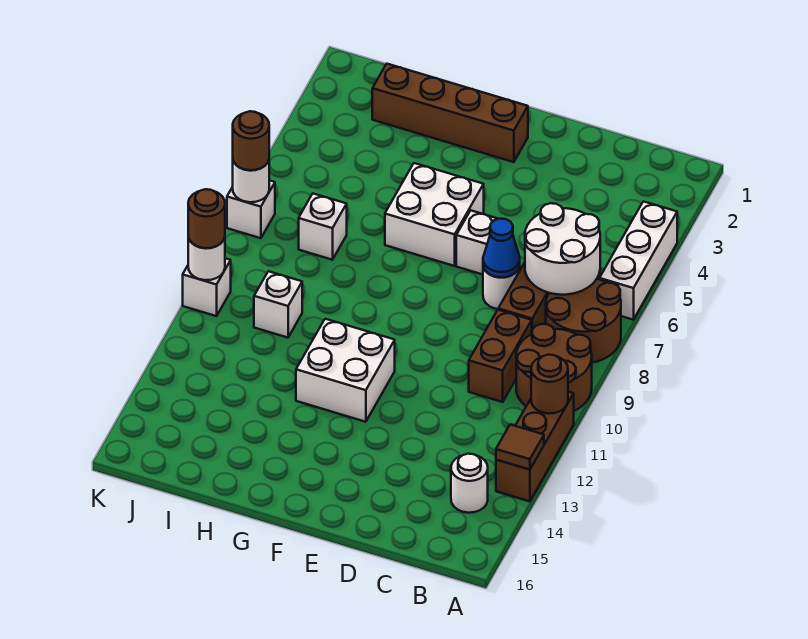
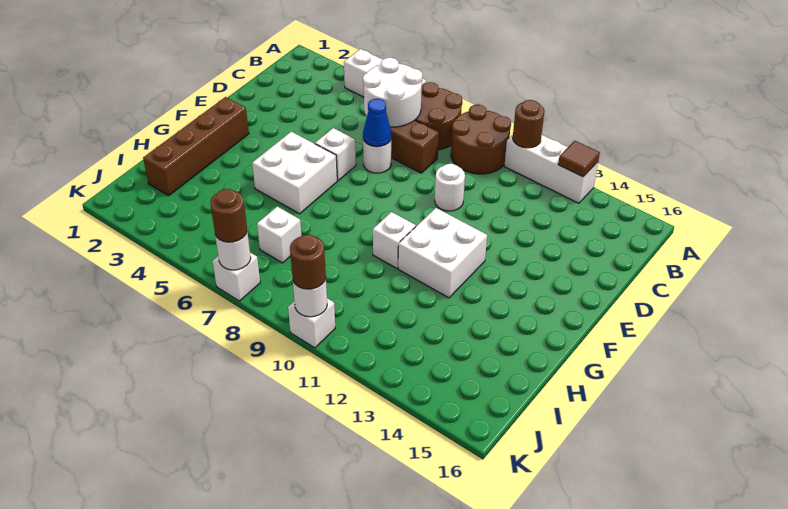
brown 1x3 brick [496,392,574,501] -> white 1x3 brick [504,135,598,203]
white 1x1 round brick [451,454,488,513] -> white 1x1 round brick moved to [435,164,465,211]
brown 1x2 brick [469,310,532,402] -> none
white 1x1 brick [254,271,302,338] -> white 1x1 brick moved to [373,212,416,268]

